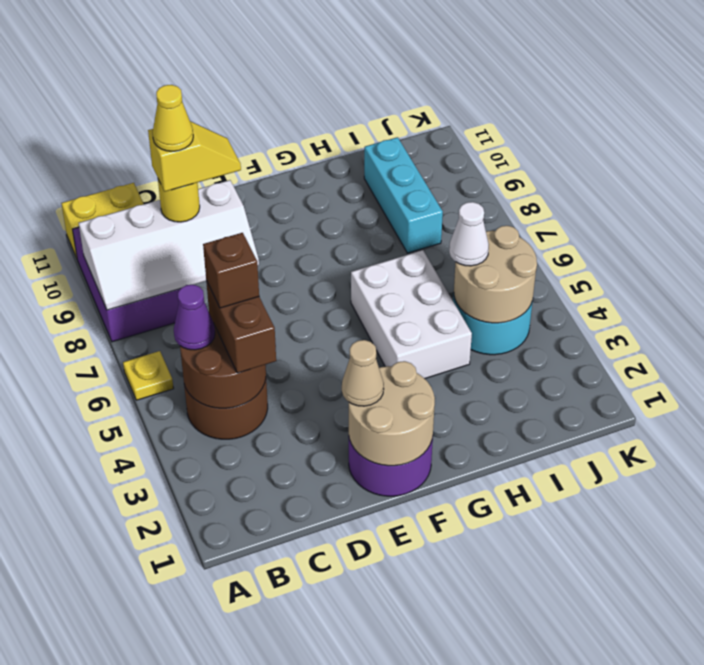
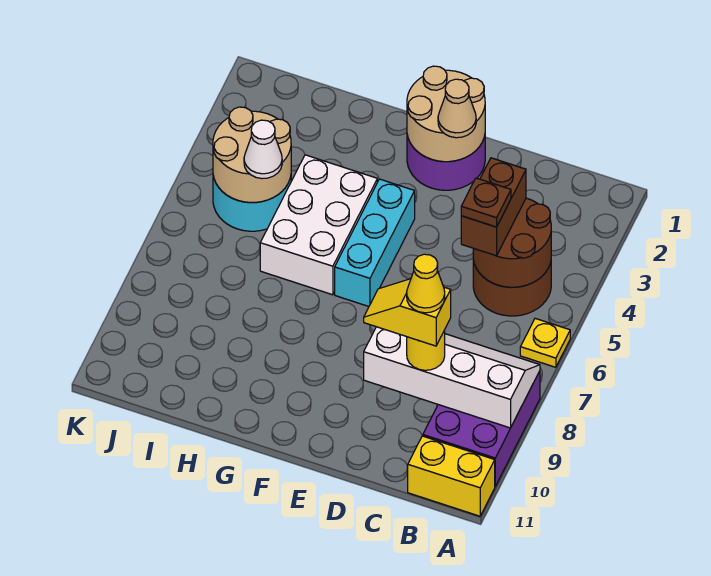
purple 1x1 cone [174,285,215,350] -> none
brown 1x1 brick [203,233,259,308] -> brown 1x1 plate [461,178,511,227]
cyan 1x3 brick [364,137,443,253] -> cyan 1x3 brick moved to [335,179,415,306]

